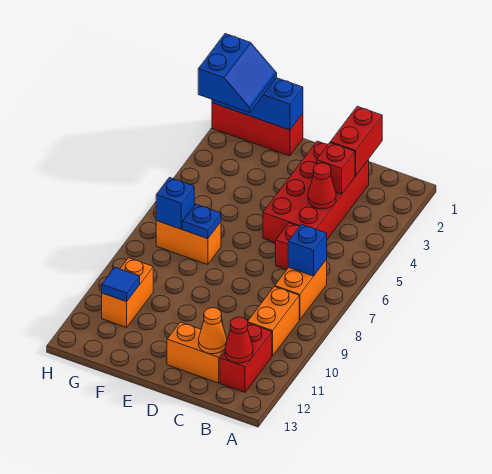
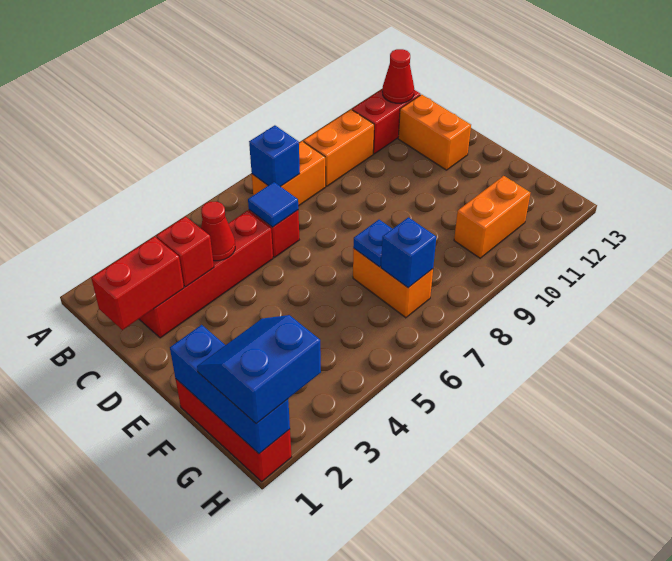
red 2x4 brick [263,141,369,243] -> red 1x4 brick [139,211,273,338]
orange 1x1 cone [199,308,227,354] -> none
blue 1x1 tile [102,267,140,302] -> blue 1x1 tile moved to [248,182,298,227]

